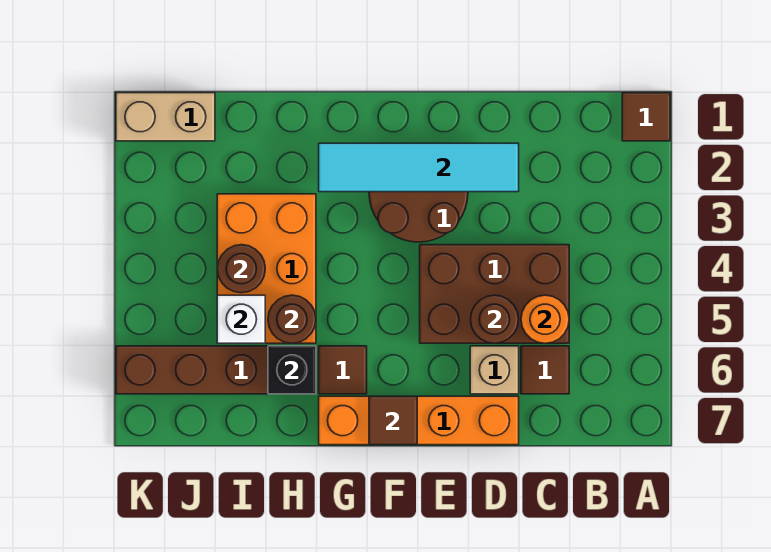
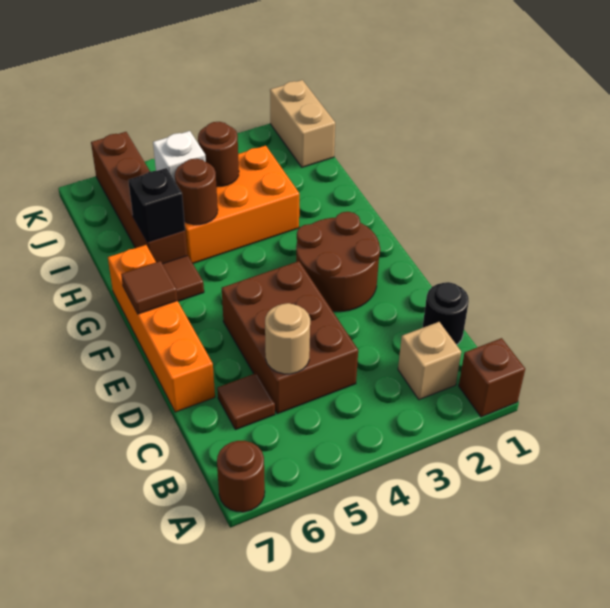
brown 1x1 tile [622,93,670,141] -> brown 1x1 brick [459,338,525,417]
none -> black 1x1 round brick [423,282,469,345]
orange 1x1 round brick [521,295,569,343] -> tan 1x1 round brick [265,303,310,374]
cyan 1x4 tile [319,143,519,192] -> none
brown 1x1 round brick [470,295,519,343] -> brown 1x1 round brick moved to [217,441,265,512]
tan 1x1 brick [470,346,519,394] -> tan 1x1 brick moved to [398,322,461,400]

